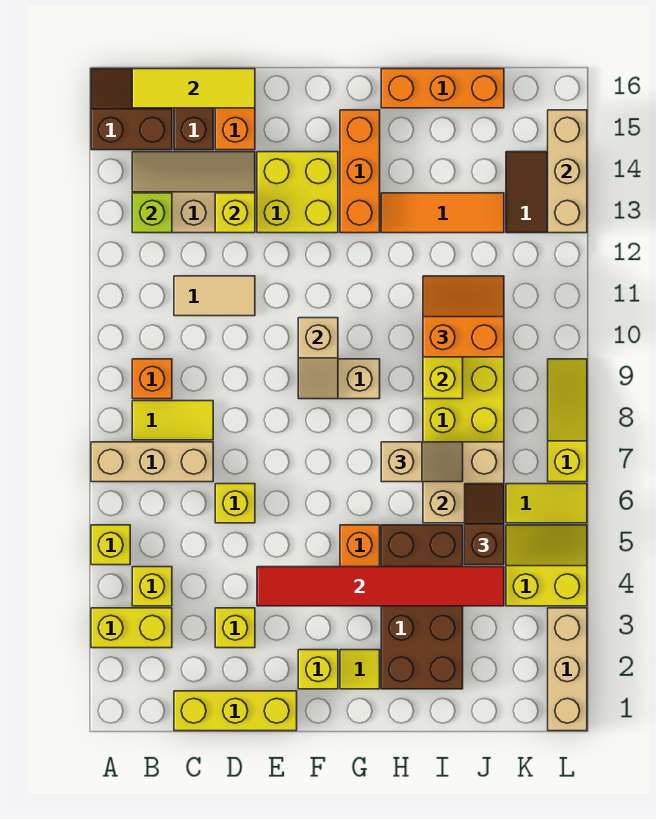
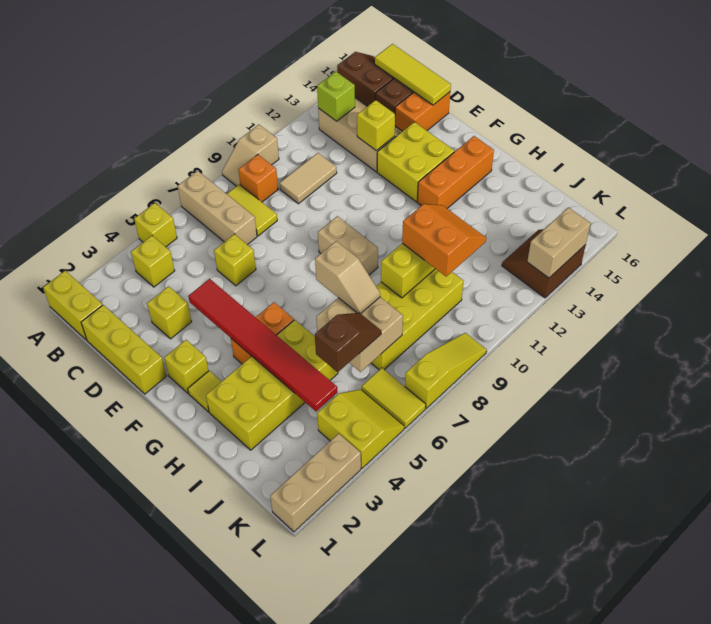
yellow 1x2 brick [91,608,172,648] -> yellow 1x2 brick moved to [43,271,103,340]
tan 1x2 tile [174,276,255,316] -> tan 1x2 tile turned to [280,153,337,204]
tan 1x2 slope [298,318,338,399] -> tan 1x2 slope moved to [222,125,279,186]
brown 2x4 brick [381,525,463,689] -> yellow 2x4 brick [206,320,338,450]
orange 1x3 tile [381,193,504,233] -> none
orange 1x3 brick [381,69,504,108] -> none
tan 1x3 brick [548,110,587,233] -> tan 1x2 brick [527,208,591,278]

